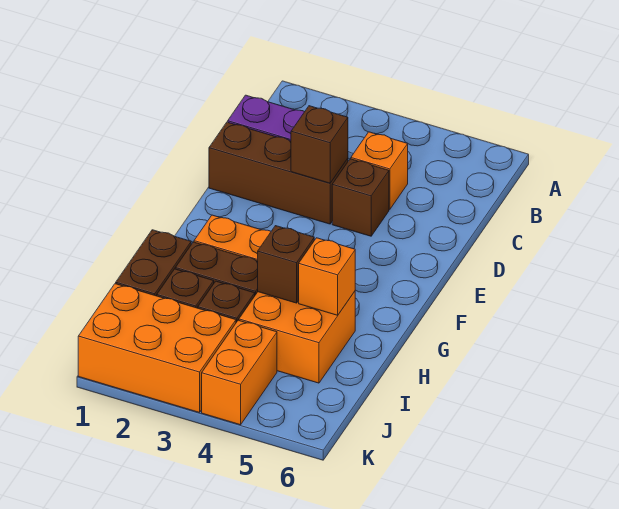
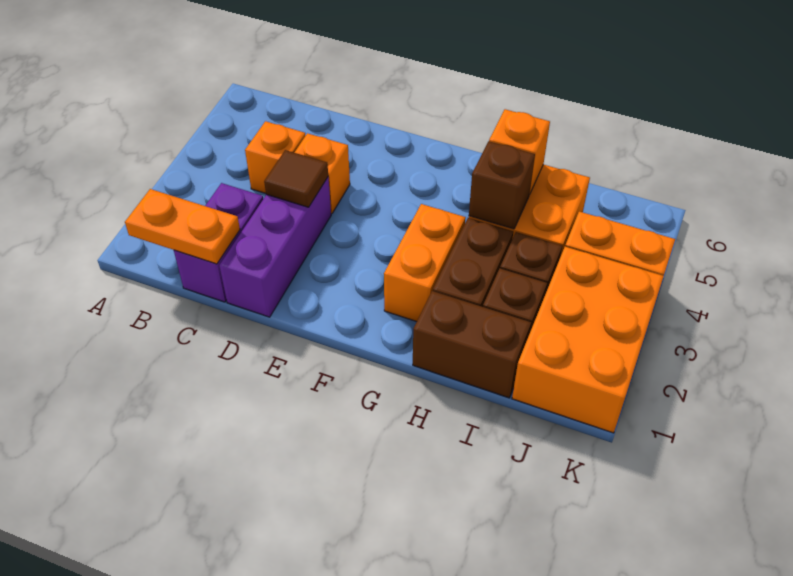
none -> orange 1x2 plate [125,189,240,264]
brown 1x3 brick [209,122,348,224] -> purple 1x3 brick [219,178,331,317]
brown 1x1 brick [291,106,348,183] -> brown 1x1 tile [264,150,328,207]
brown 1x1 brick [332,159,389,236] -> orange 1x1 brick [294,133,350,214]

